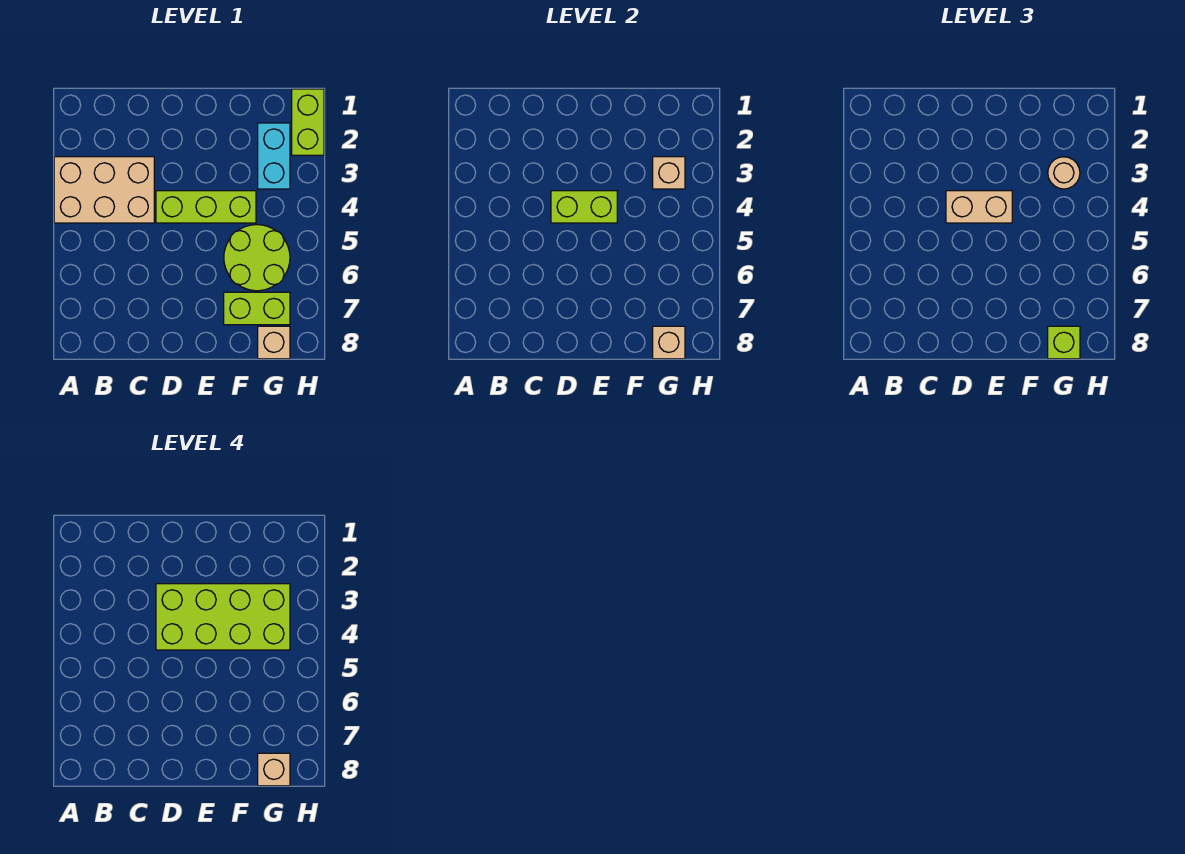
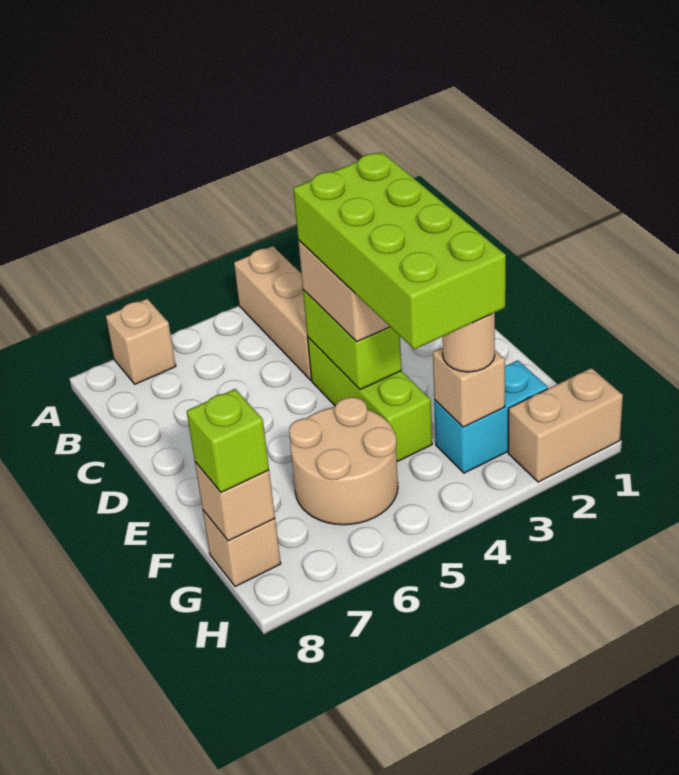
tan 2x3 brick [54,157,154,223] -> tan 1x3 brick [234,246,312,380]
lime 2x2 round brick [224,225,290,291] -> tan 2x2 round brick [289,397,398,525]
lime 1x2 brick [224,292,290,325] -> none
tan 1x1 brick [258,753,290,786] -> tan 1x1 brick moved to [106,299,176,384]
lime 1x2 brick [292,89,324,155] -> tan 1x2 brick [508,368,623,482]

